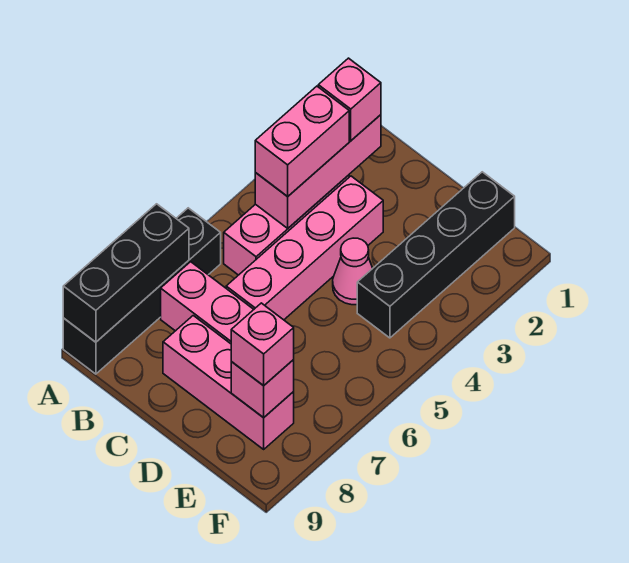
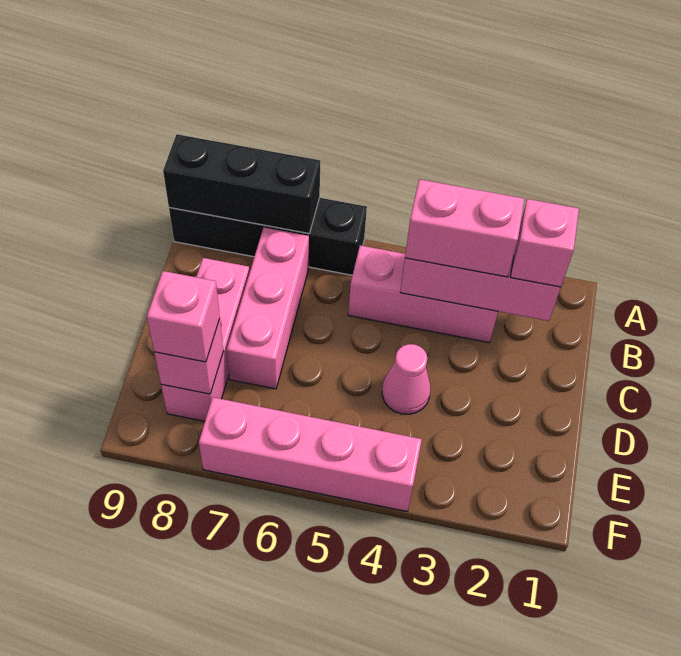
pink 1x4 brick [226,176,383,320] -> pink 1x4 brick moved to [199,397,422,512]
black 1x4 brick [357,172,515,338] -> none

